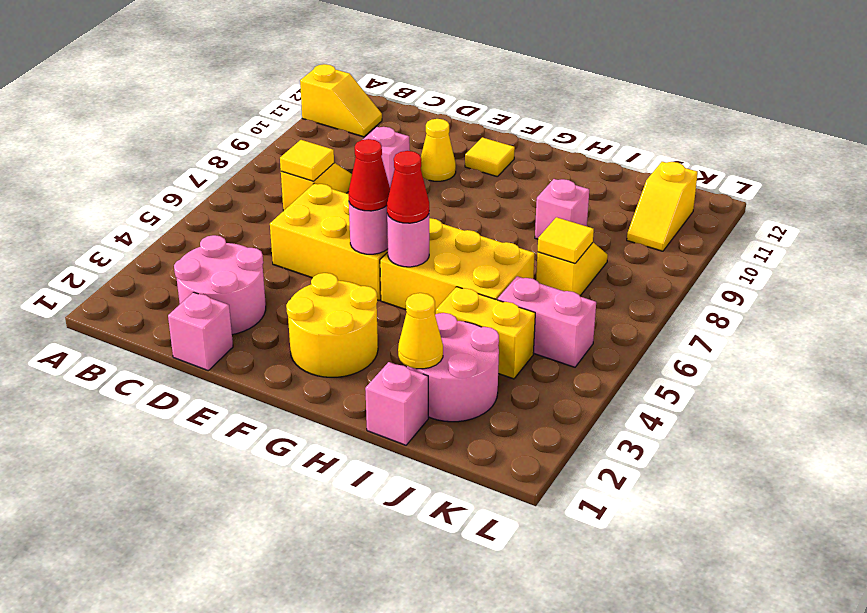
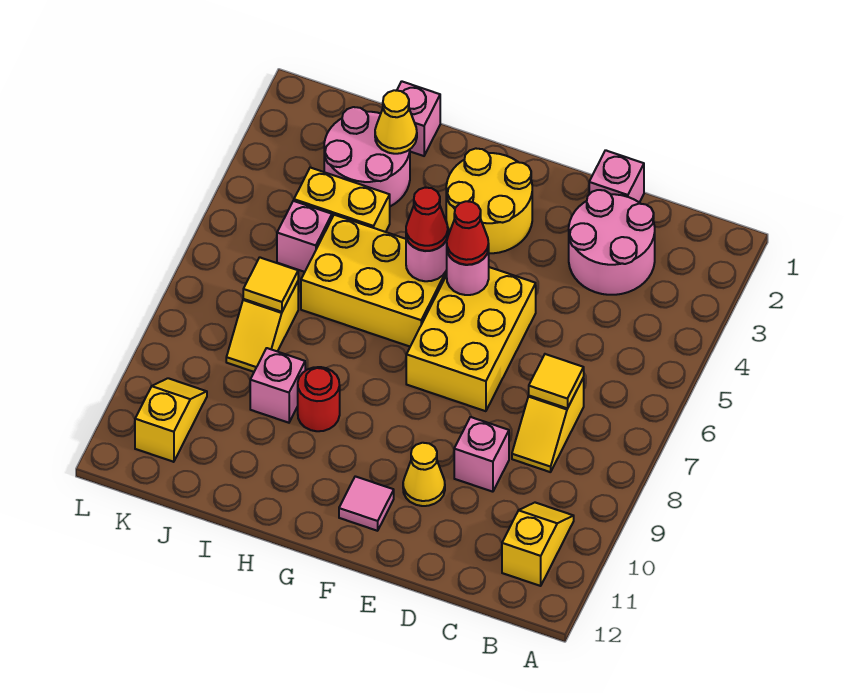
yellow 1x2 slope [300,64,382,137] -> yellow 1x2 slope turned to [502,503,574,586]
yellow 2x3 brick [270,183,388,300] -> yellow 2x3 brick turned to [406,267,536,411]
yellow 1x1 tile [465,137,515,177] -> pink 1x1 tile [339,476,394,531]
none -> red 1x1 round brick [298,367,340,431]
pink 1x2 brick [498,276,596,367] -> pink 1x1 brick [277,201,332,272]

